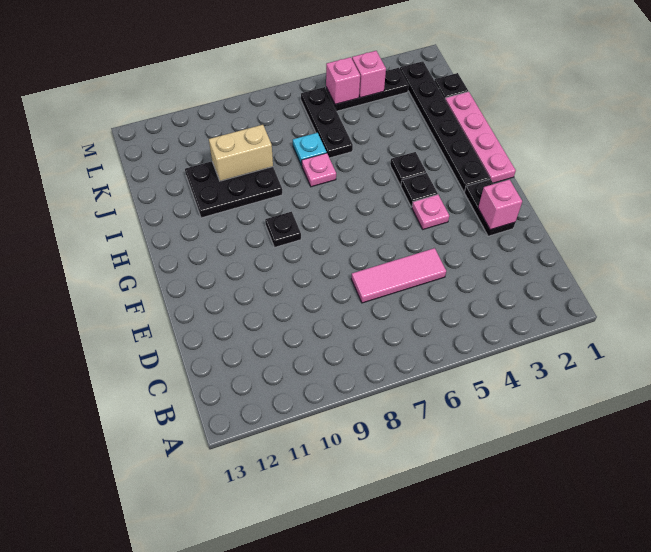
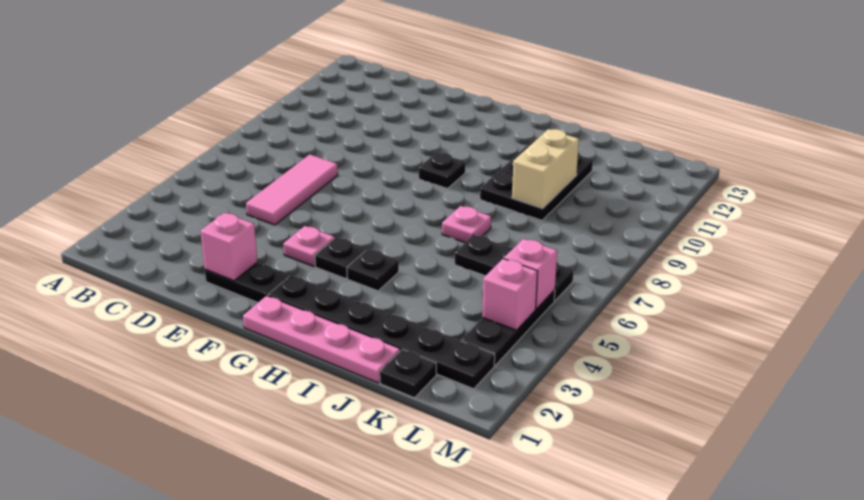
cyan 1x1 plate [293,133,327,166] -> none

